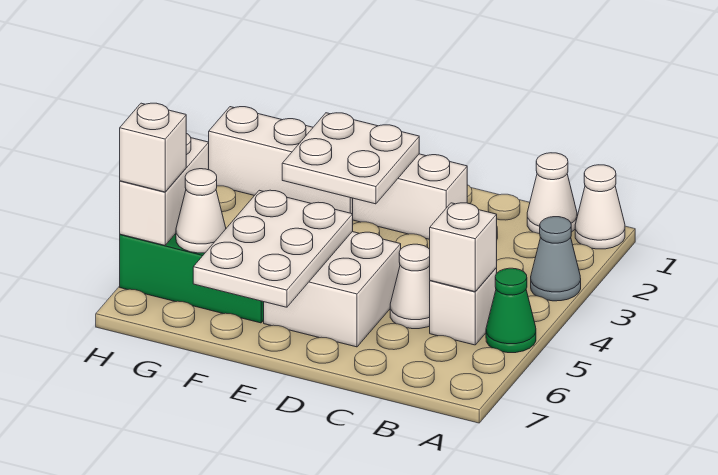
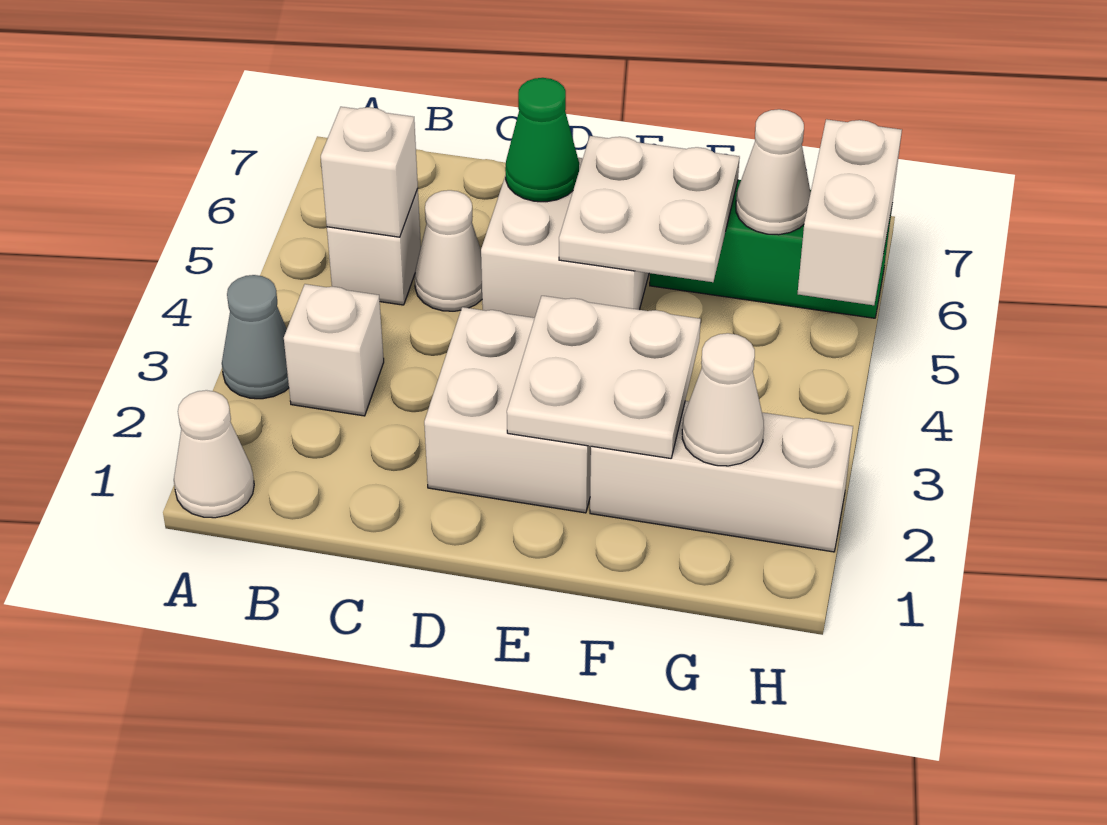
green 1x1 cone [486,268,536,353] -> green 1x1 cone moved to [505,78,579,202]
white 1x1 cone [527,153,577,234] -> white 1x1 cone moved to [682,333,764,466]
white 1x2 brick [353,154,467,239] -> white 2x2 brick [424,307,591,513]
white 2x3 plate [193,190,353,307] -> white 2x2 plate [559,136,740,282]
white 1x1 brick [120,103,186,192] -> white 1x1 brick moved to [284,284,384,416]

